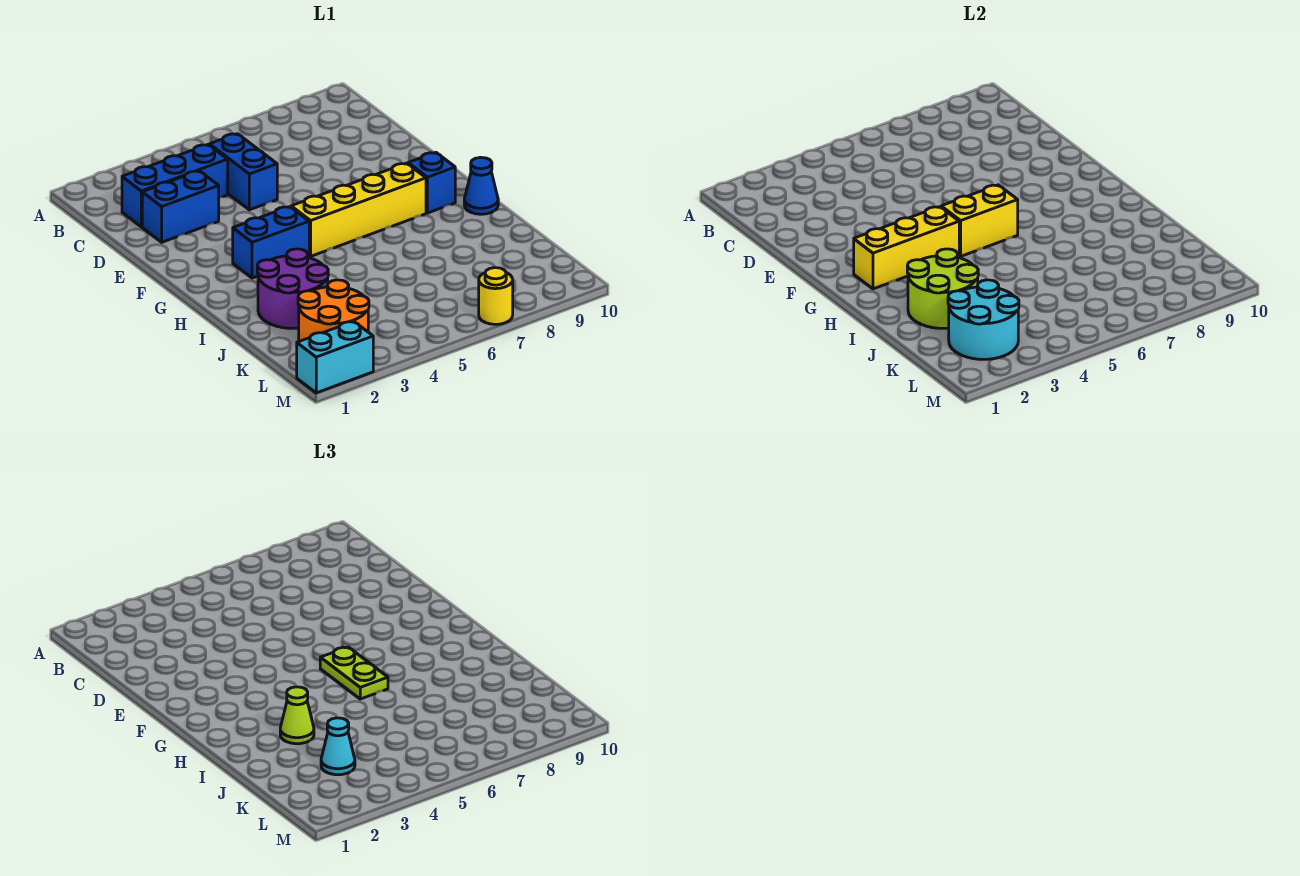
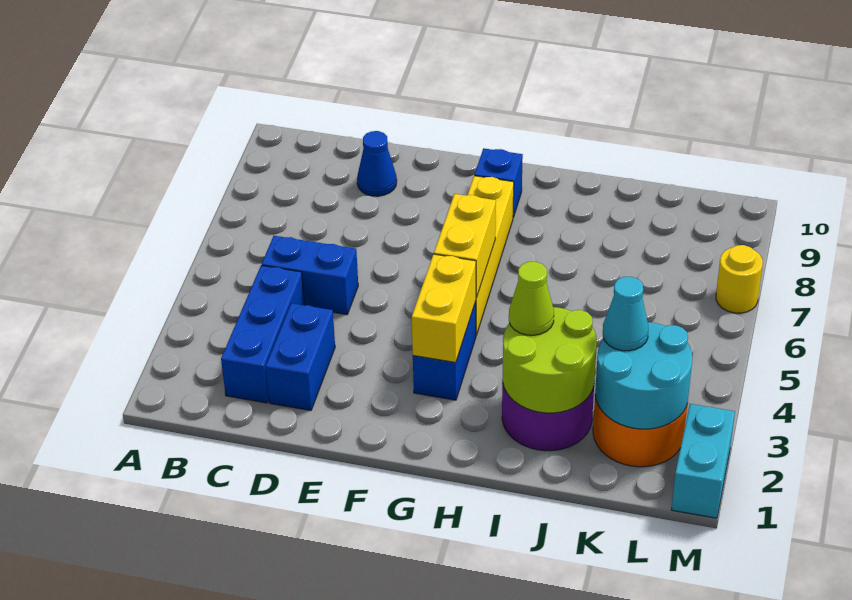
yellow 1x3 brick [854,207,959,289] -> yellow 1x2 brick [412,254,476,363]
lime 1x2 plate [320,647,388,699] -> none
blue 1x1 cone [464,157,498,214] -> blue 1x1 cone moved to [357,131,397,196]

